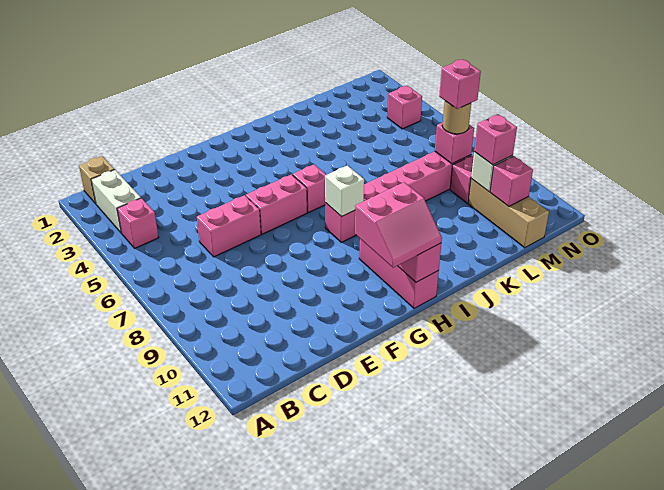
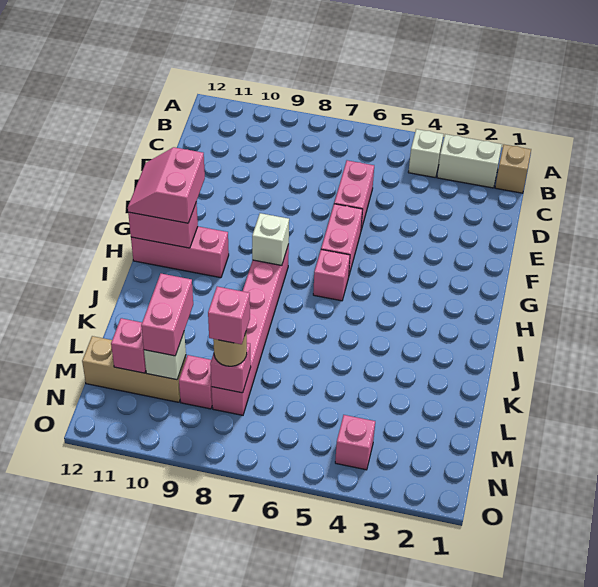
pink 1x1 brick [117,198,159,248] -> white 1x1 brick [408,129,443,178]
pink 1x1 brick [474,114,517,165] -> pink 1x2 brick [141,274,193,356]

